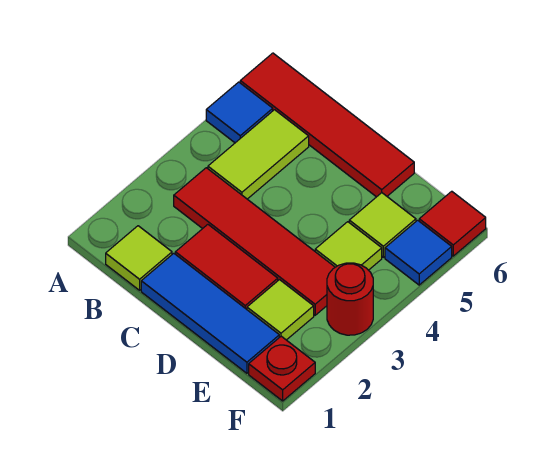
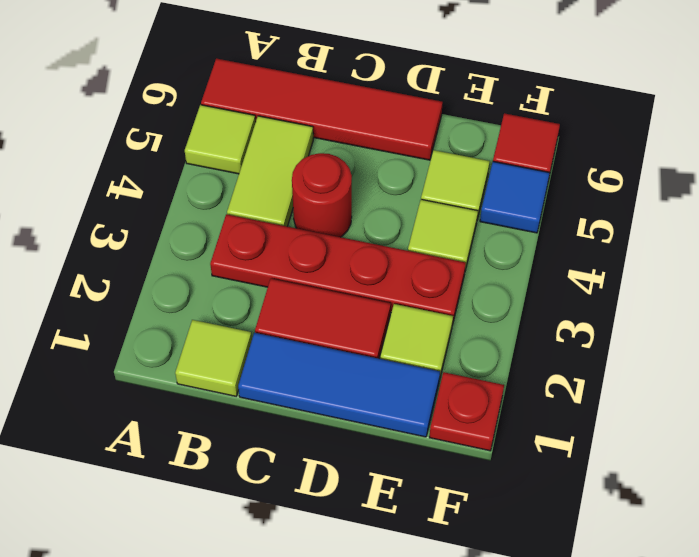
blue 1x1 tile [206,82,273,143] -> lime 1x1 tile [185,105,256,174]
red 1x4 tile [174,168,335,315] -> red 1x4 plate [210,214,466,325]
red 1x1 round brick [327,263,373,335] -> red 1x1 round brick moved to [292,153,352,237]

